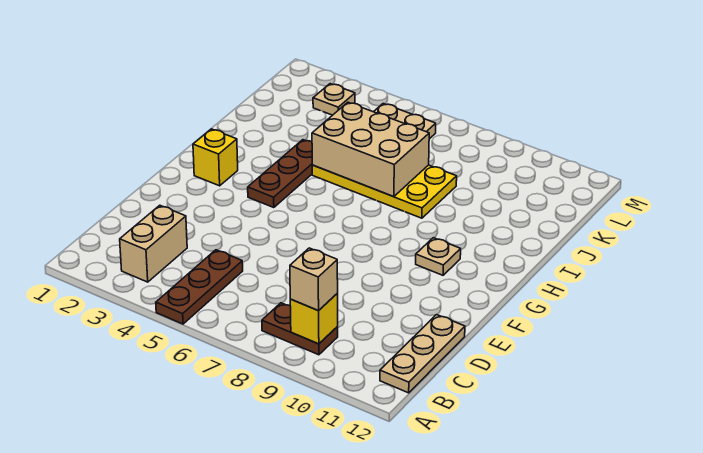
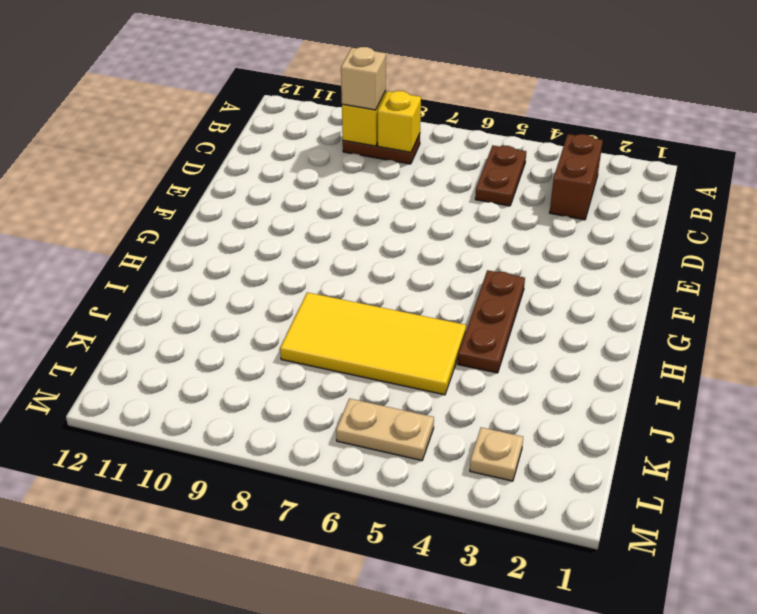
brown 1x3 plate [156,250,243,324] -> brown 1x2 plate [475,145,526,206]
tan 1x2 brick [120,205,187,282] -> brown 1x2 brick [550,134,603,220]
tan 1x3 plate [380,315,465,393] -> none
yellow 1x1 brick [193,129,238,186] -> yellow 1x1 brick moved to [378,91,421,152]
tan 1x1 plate [416,238,461,275] -> none
yellow 2x4 plate [312,165,457,218] -> yellow 2x4 tile [280,292,466,395]
tan 2x3 brick [312,102,429,197] -> none

